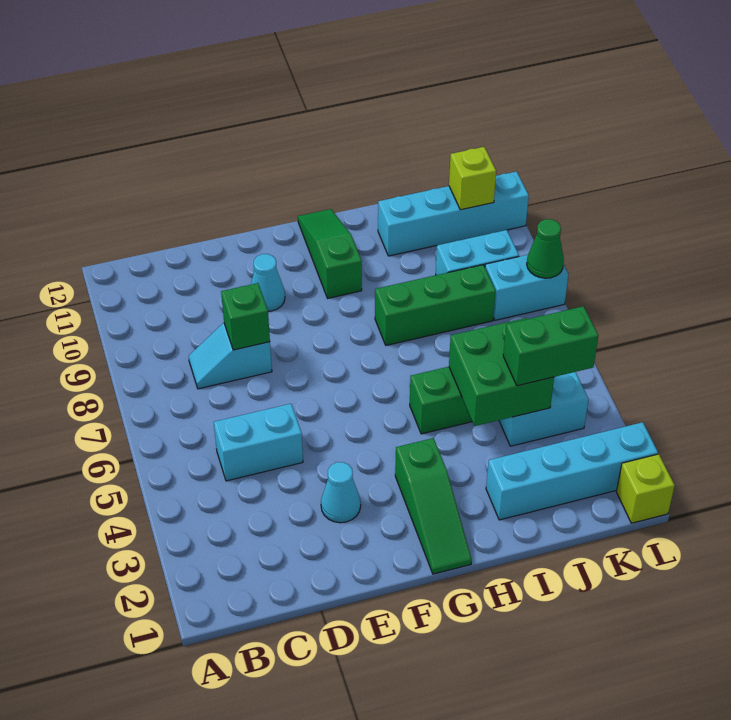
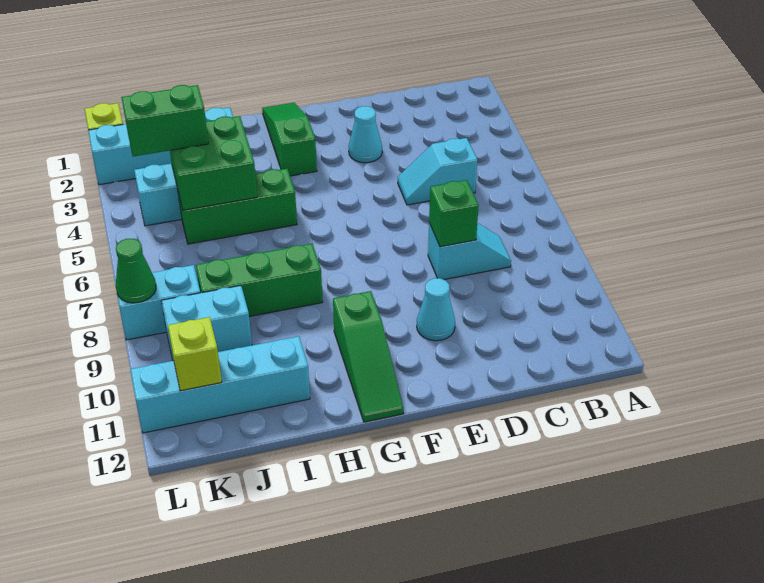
cyan 1x2 brick [214,404,303,481] -> cyan 1x2 slope [398,138,477,205]

